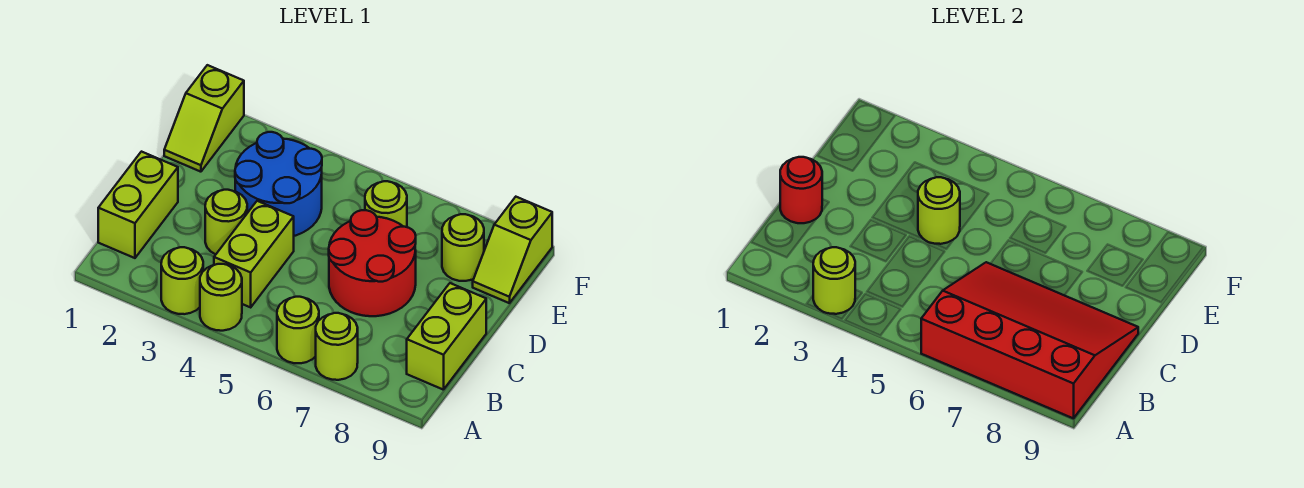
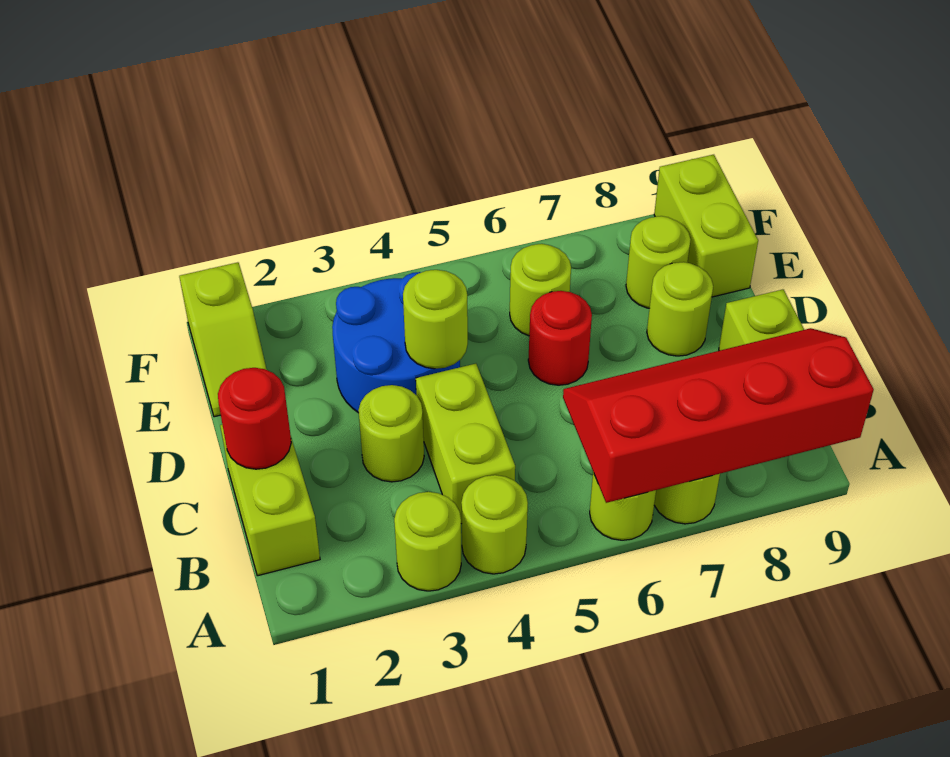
lime 1x1 round brick [813,247,855,314] -> lime 1x1 round brick moved to [647,262,713,356]
red 3x4 slope [921,262,1138,418] -> red 2x4 slope [563,328,874,503]
red 2x2 round brick [329,210,416,316] -> red 1x1 round brick [528,291,592,385]
lime 1x2 slope [473,197,552,303] -> lime 1x2 brick [654,155,758,297]

